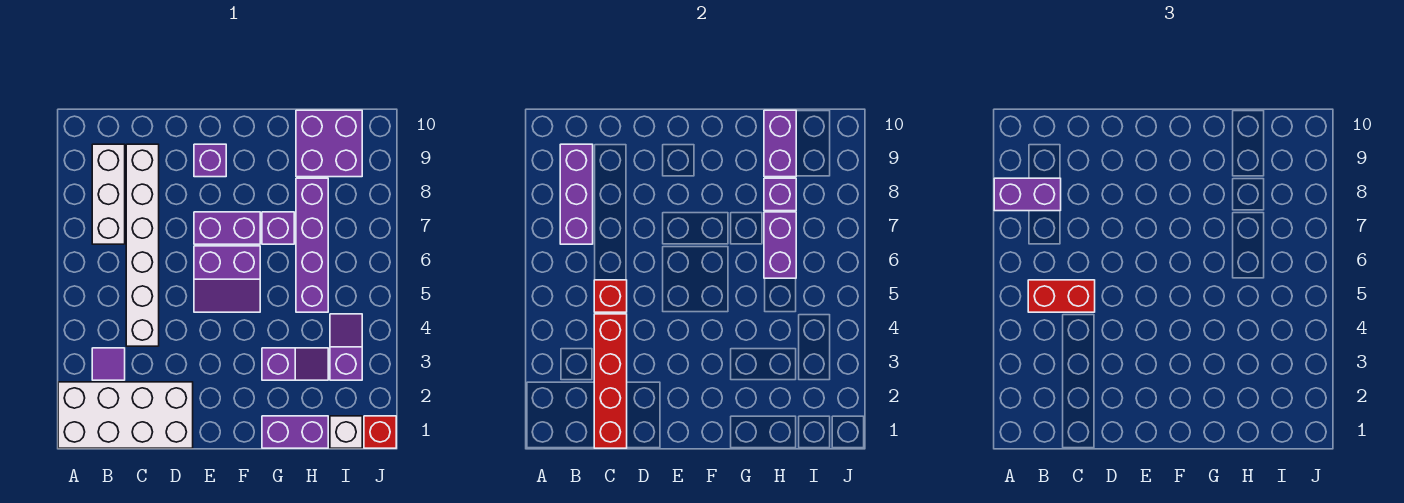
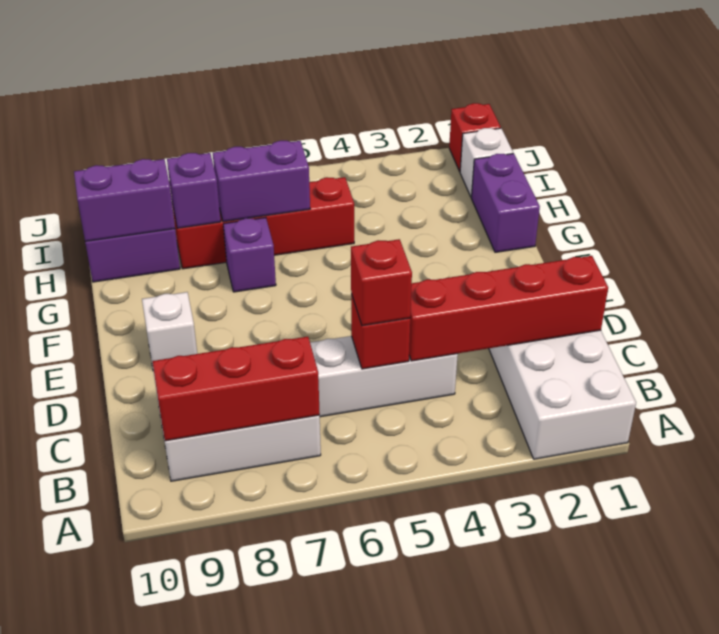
purple 1x2 brick [994,178,1061,211] -> none
purple 1x1 tile [92,348,125,380] -> none
red 1x2 brick [1028,280,1095,312] -> red 1x1 brick [351,239,412,326]
purple 1x3 brick [560,144,593,244] -> red 1x3 brick [152,337,320,441]
purple 2x2 slope [194,246,260,312] -> none
purple 1x2 brick [194,212,260,244] -> none
purple 1x1 brick [194,144,226,177] -> white 1x1 brick [142,292,197,368]
purple 1x2 slope [262,348,328,380] -> none
purple 1x4 brick [296,178,328,312] -> red 1x4 brick [172,177,354,269]
purple 1x2 slope [330,314,362,380] -> none

